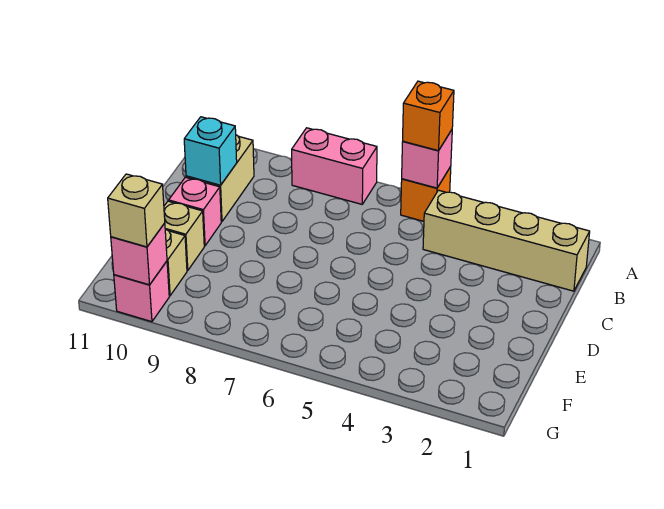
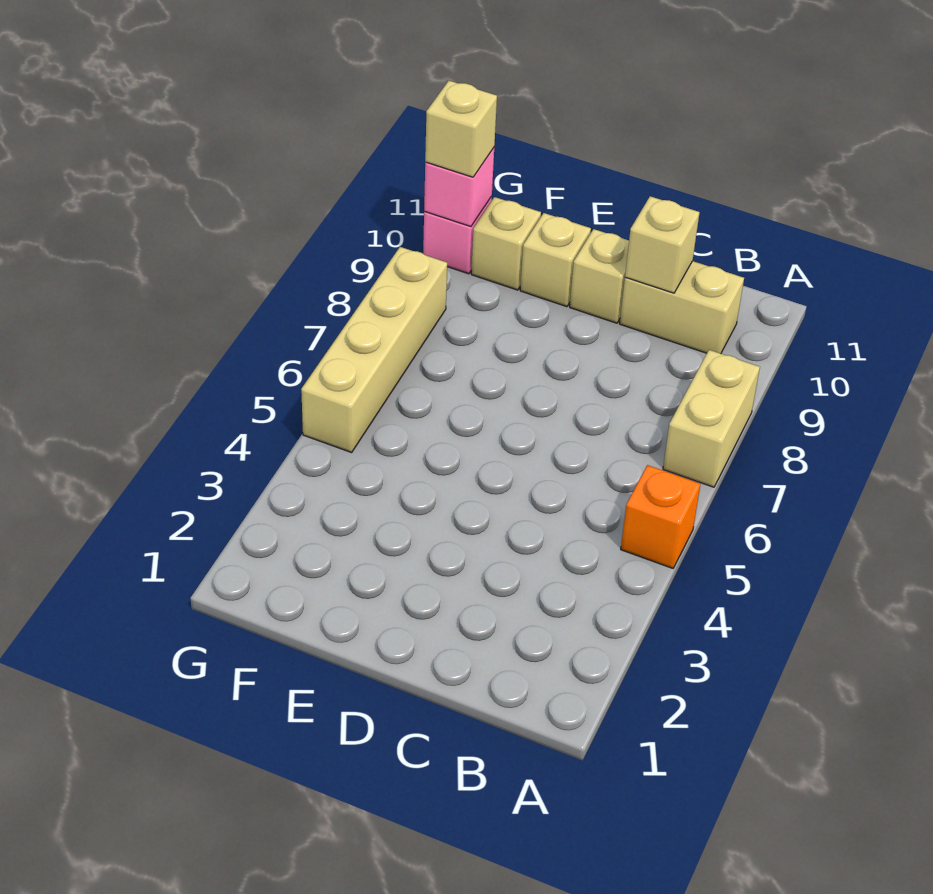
pink 1x1 brick [402,130,452,188] -> none
orange 1x1 brick [403,81,454,151] -> none
pink 1x2 brick [292,128,377,204] -> tan 1x2 brick [663,350,760,487]
tan 1x4 brick [423,190,590,291] -> tan 1x4 brick moved to [301,247,447,452]
cyan 1x1 brick [184,117,237,185] -> tan 1x1 brick [625,196,700,293]
pink 1x1 brick [169,177,221,246] -> tan 1x1 brick [570,229,629,323]

